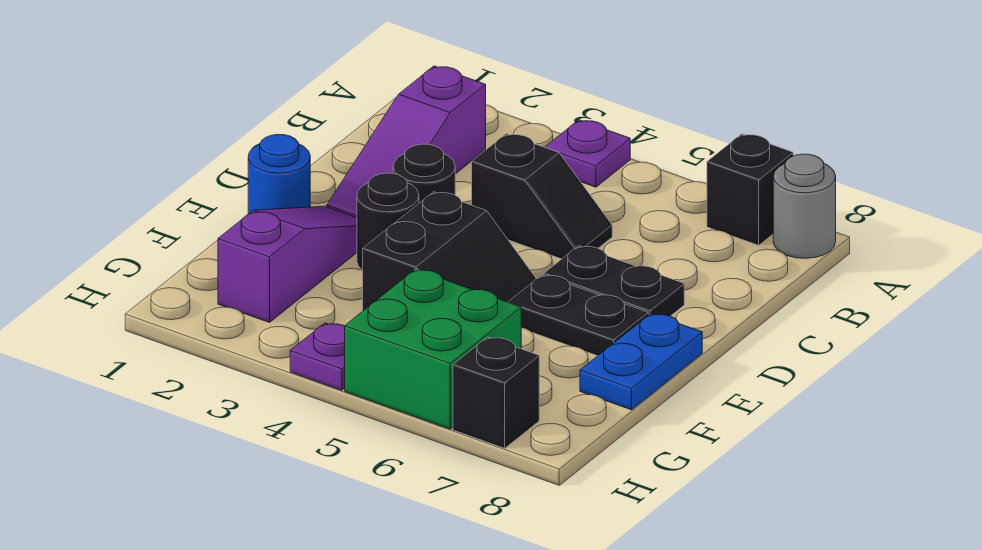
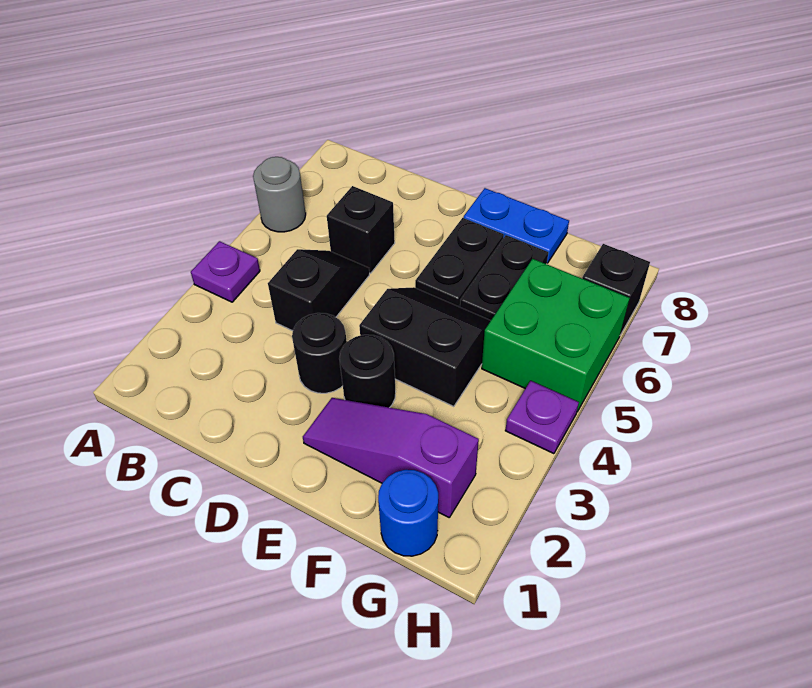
black 1x1 brick [707,134,793,245] -> black 1x1 brick moved to [327,186,395,273]
grey 1x1 round brick [773,154,836,258] -> grey 1x1 round brick moved to [253,157,306,232]
purple 1x3 slope [327,66,486,218] -> none
black 1x2 plate [544,246,684,316] -> black 1x2 plate moved to [460,235,548,320]
blue 1x1 round brick [248,134,310,214] -> blue 1x1 round brick moved to [378,470,438,556]

